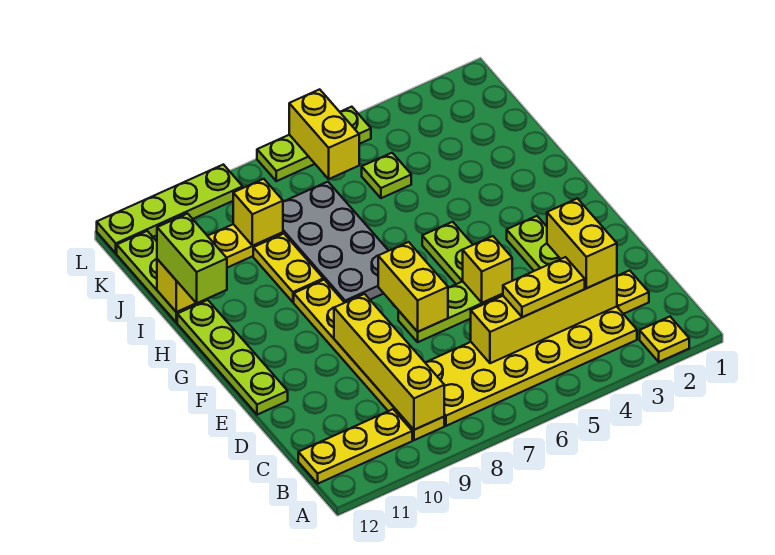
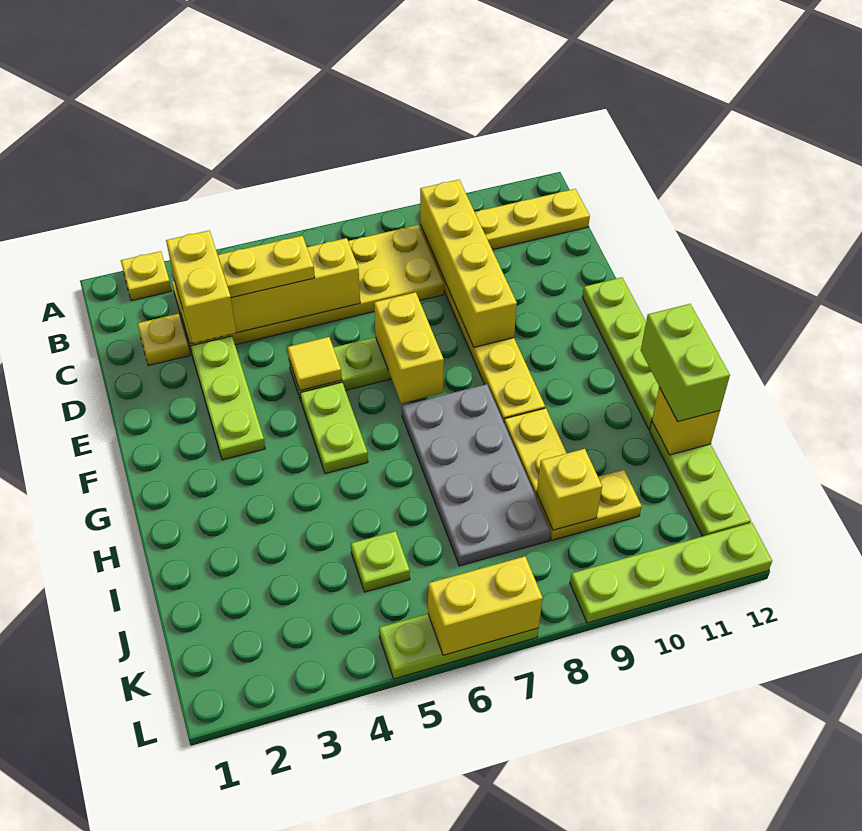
yellow 1x1 brick [463,236,512,303] -> yellow 1x1 tile [288,337,342,390]
yellow 1x2 brick [289,89,359,179] -> yellow 1x2 brick turned to [428,556,543,655]

